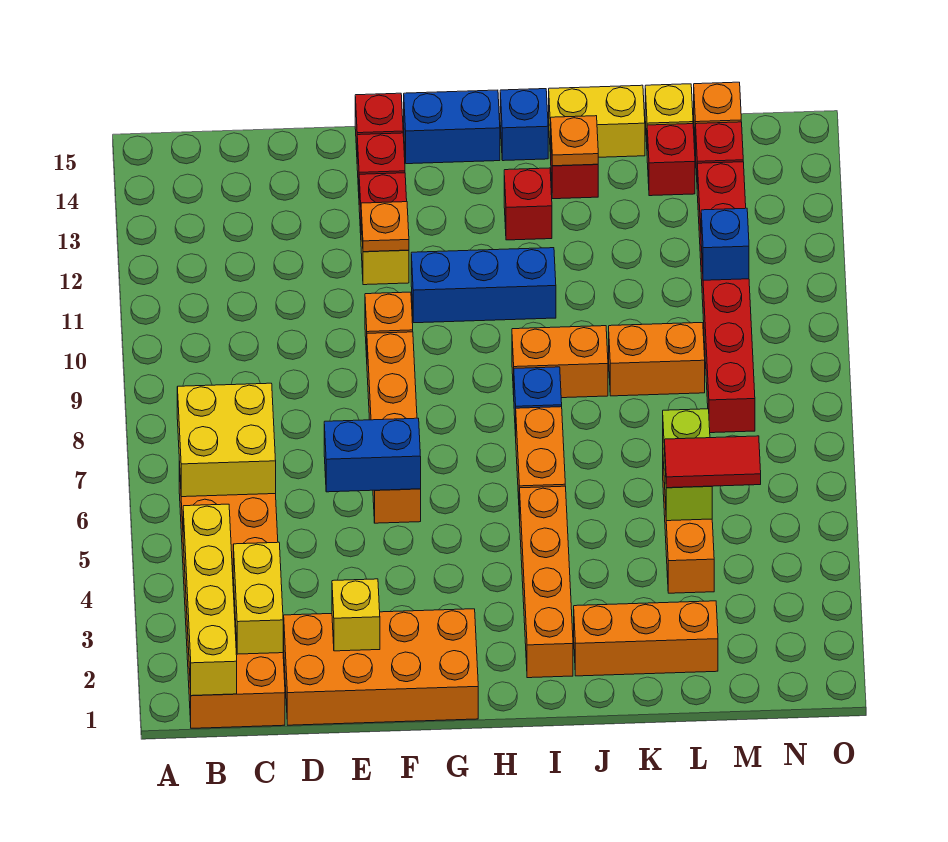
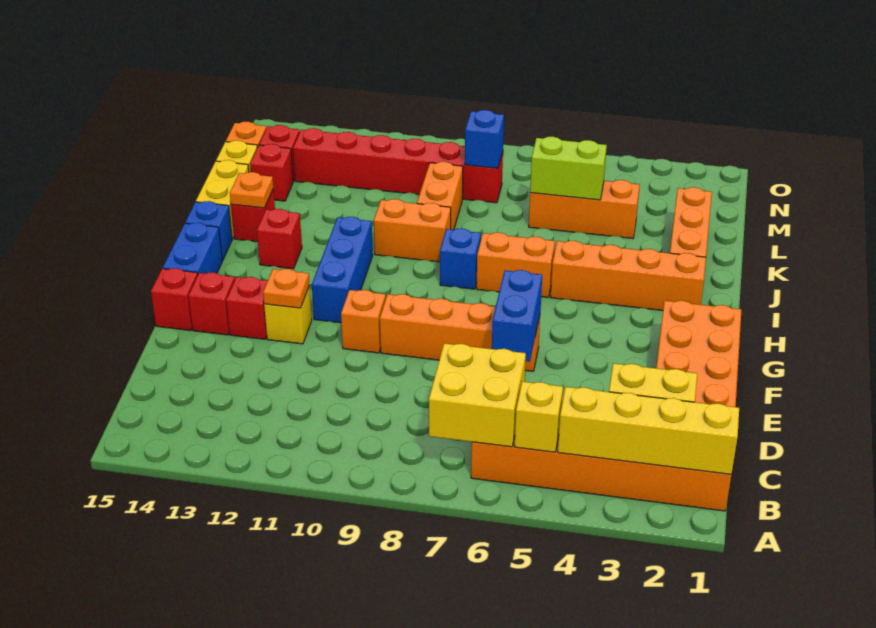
yellow 1x1 brick [332,579,380,651] -> yellow 1x1 brick moved to [515,382,563,452]
orange 1x2 brick [512,326,608,398] -> orange 1x2 brick turned to [374,199,451,262]
red 1x2 tile [665,436,761,488] -> none
blue 1x1 brick [701,208,749,280] -> blue 1x1 brick moved to [465,110,504,168]

